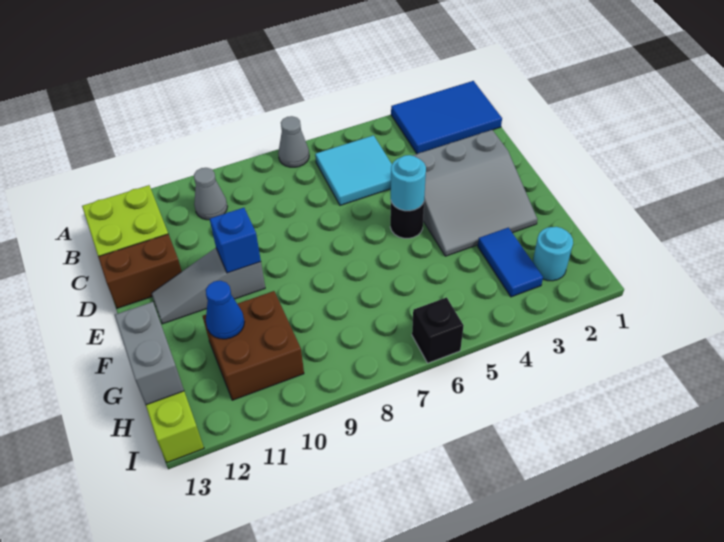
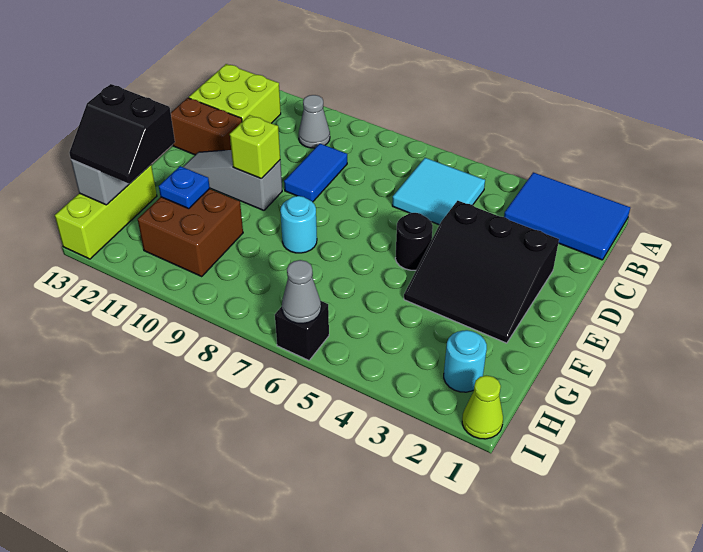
grey 1x1 cone [278,116,309,167] -> grey 1x1 cone moved to [282,260,321,323]
grey 3x3 slope [413,130,537,256] -> black 3x3 slope [404,201,559,343]
cyan 1x1 round brick [391,155,426,211] -> cyan 1x1 round brick moved to [280,196,317,253]
blue 1x1 brick [210,208,261,273] -> lime 1x1 brick [230,115,280,179]
blue 1x2 tile [478,228,543,297] -> blue 1x2 tile moved to [284,144,347,202]
blue 1x1 cone [206,281,245,339] -> blue 1x1 plate [159,166,210,209]
none -> black 2x2 slope [69,84,175,184]
none -> lime 1x1 cone [462,376,503,439]

